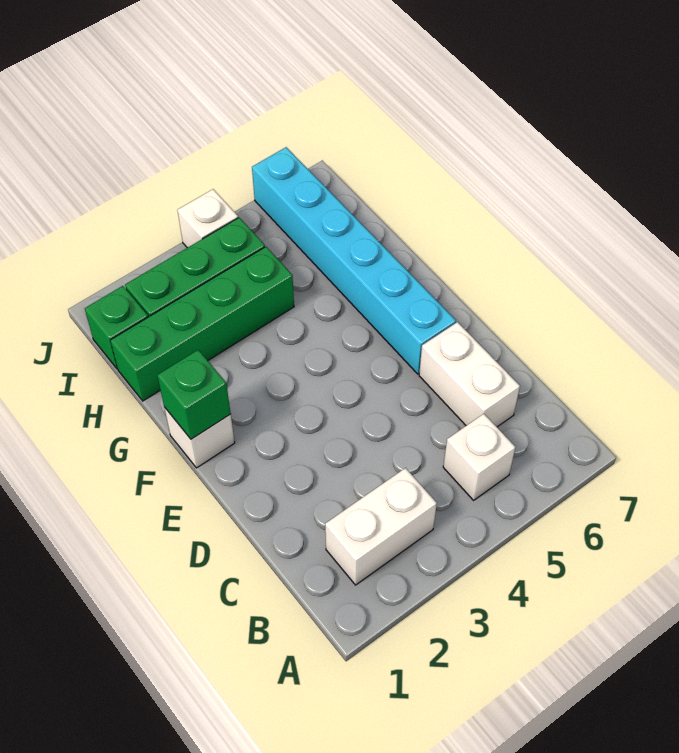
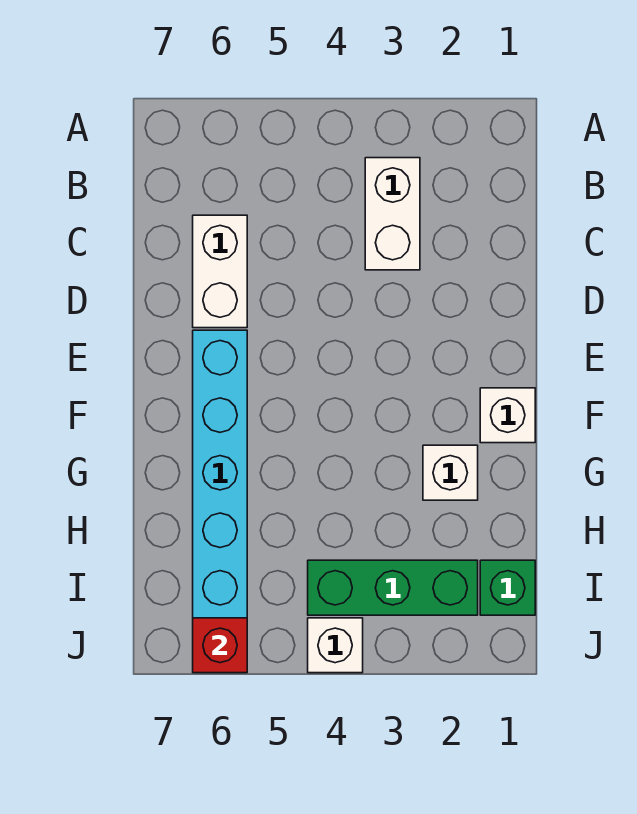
white 1x2 brick [325,468,437,585] -> white 1x2 brick turned to [365,158,420,270]
white 1x1 brick [443,414,515,500] -> white 1x1 brick moved to [423,445,478,500]
green 1x1 brick [157,350,231,439] -> none
green 1x4 brick [110,247,294,401] -> none
none -> red 1x1 brick [193,618,247,673]

